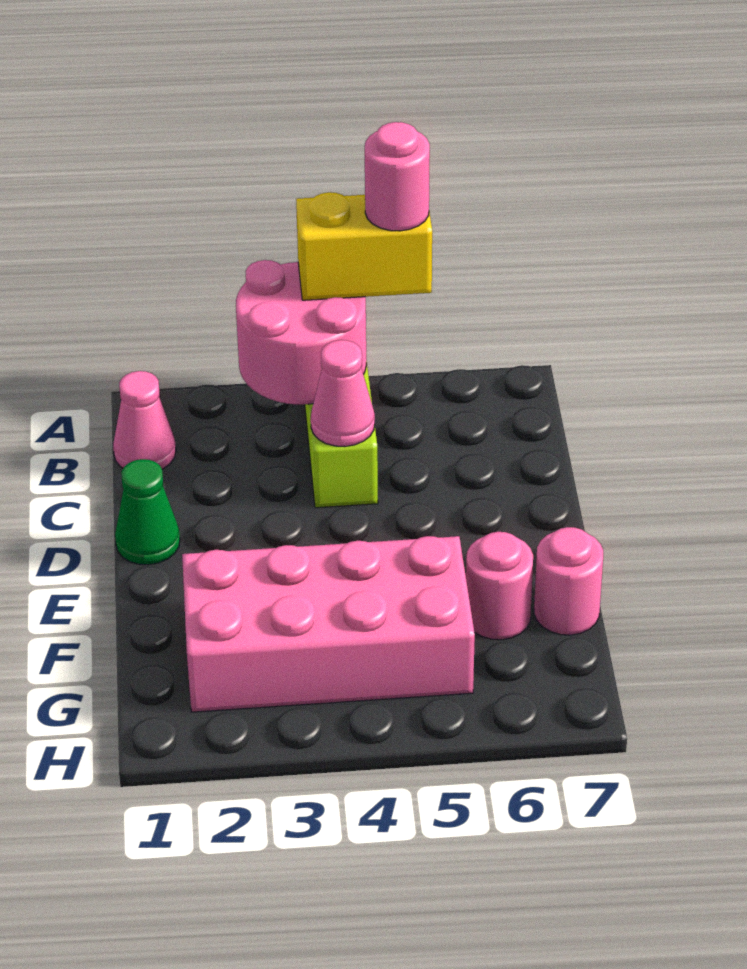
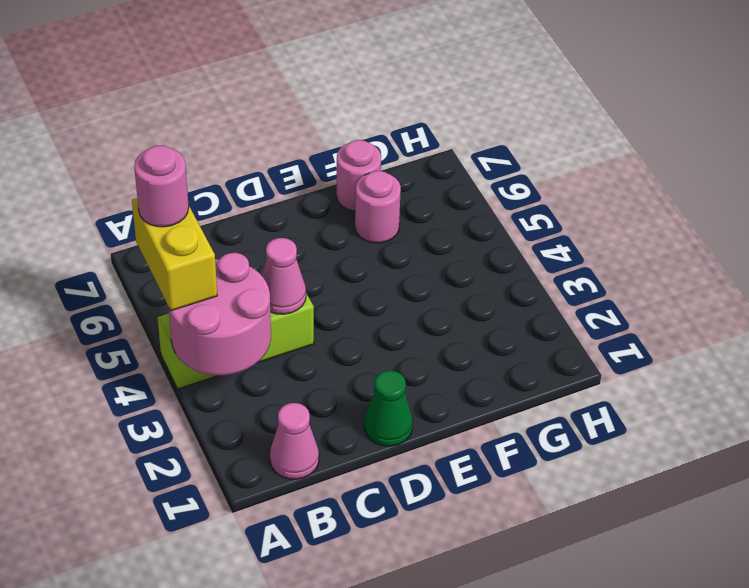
pink 2x4 brick [182,536,475,712] -> none

